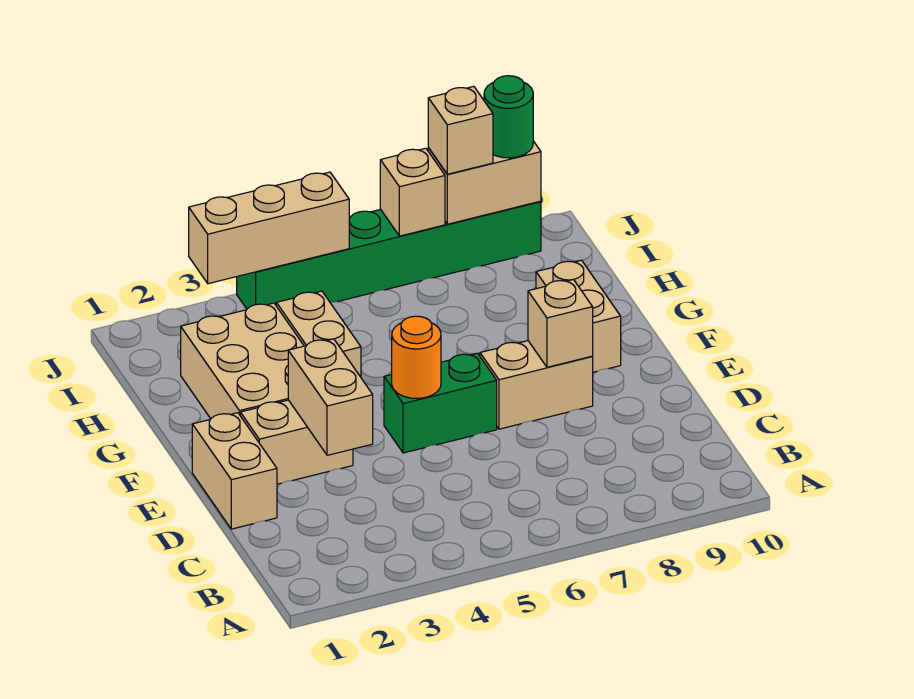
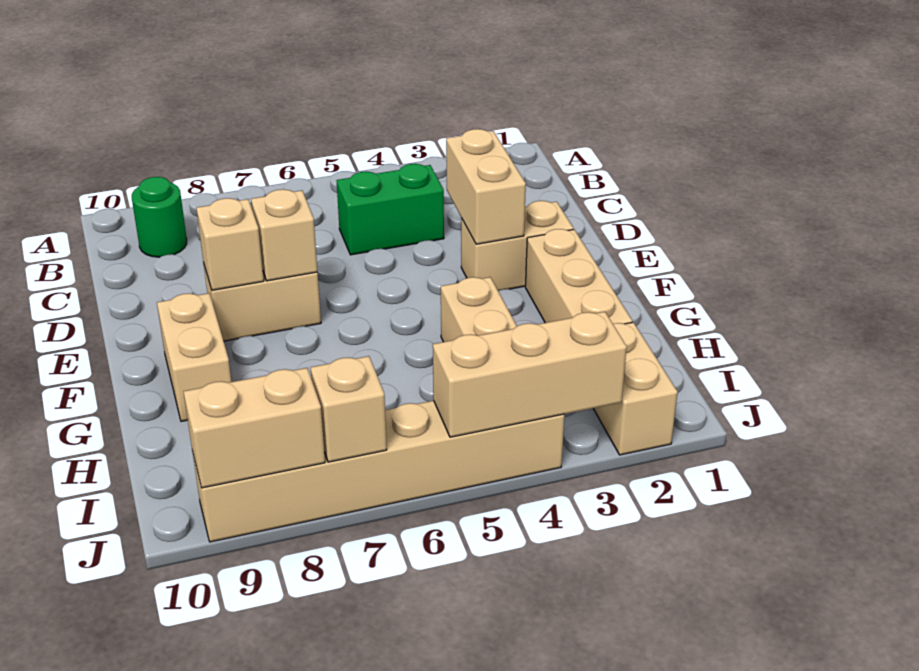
tan 1x2 brick [192,413,277,529] -> tan 1x2 brick moved to [593,322,678,455]
green 1x2 brick [384,353,497,453] -> green 1x2 brick moved to [337,164,444,255]
orange 1x1 round brick [392,316,441,399] -> none
tan 2x3 brick [181,303,304,419] -> tan 1x3 brick [525,229,632,324]
green 1x6 brick [237,201,541,309] -> tan 1x6 brick [192,401,564,542]
tan 1x1 brick [428,86,493,174] -> tan 1x1 brick moved to [251,189,318,281]
green 1x1 round brick [484,76,533,158] -> green 1x1 round brick moved to [132,177,187,257]

